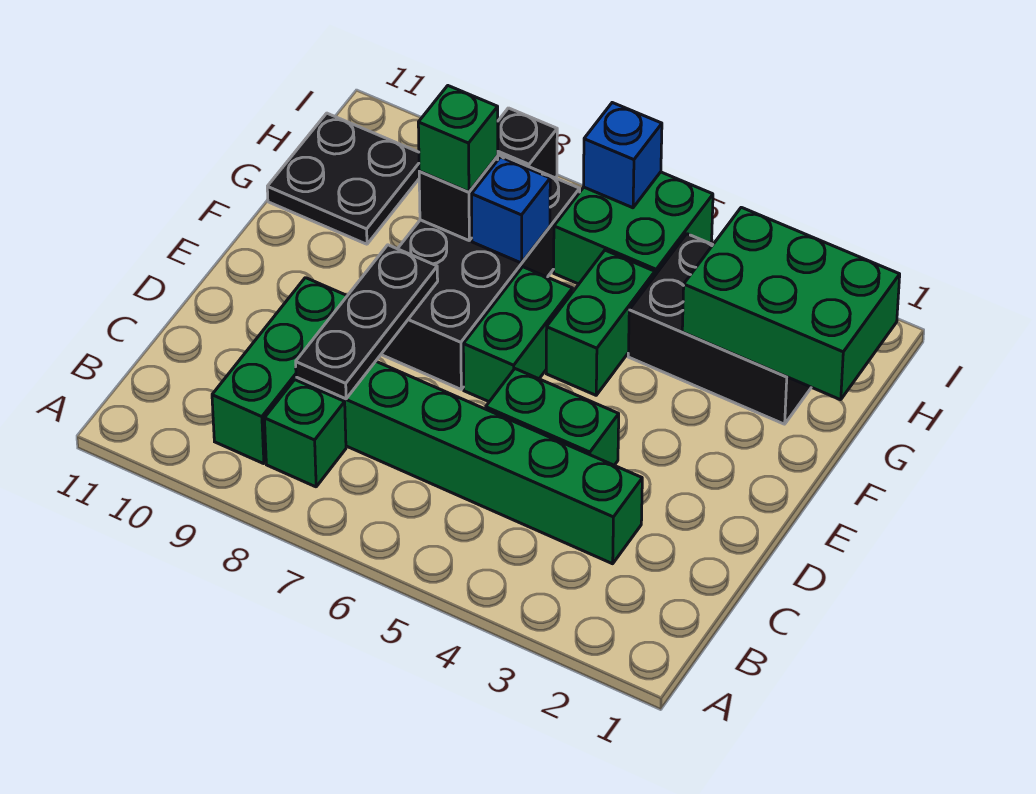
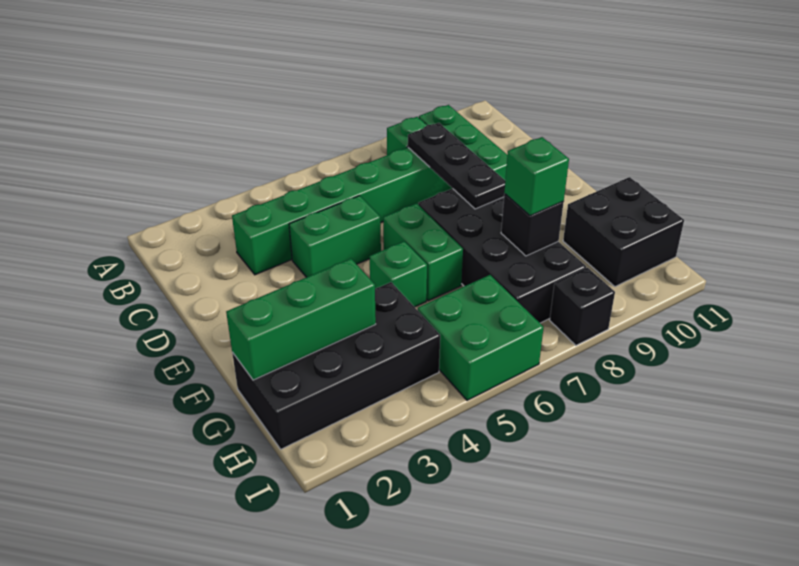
green 1x2 brick [546,250,655,395] -> green 1x1 brick [370,241,427,307]
green 2x3 brick [682,207,900,400] -> green 1x3 brick [226,259,376,380]
black 2x3 brick [628,234,811,424] -> black 2x4 brick [232,282,440,449]
blue 1x1 brick [471,157,550,263] -> none
black 2x2 plate [267,113,419,244] -> black 2x2 brick [563,177,684,287]
blue 1x1 brick [584,103,662,208] -> none

